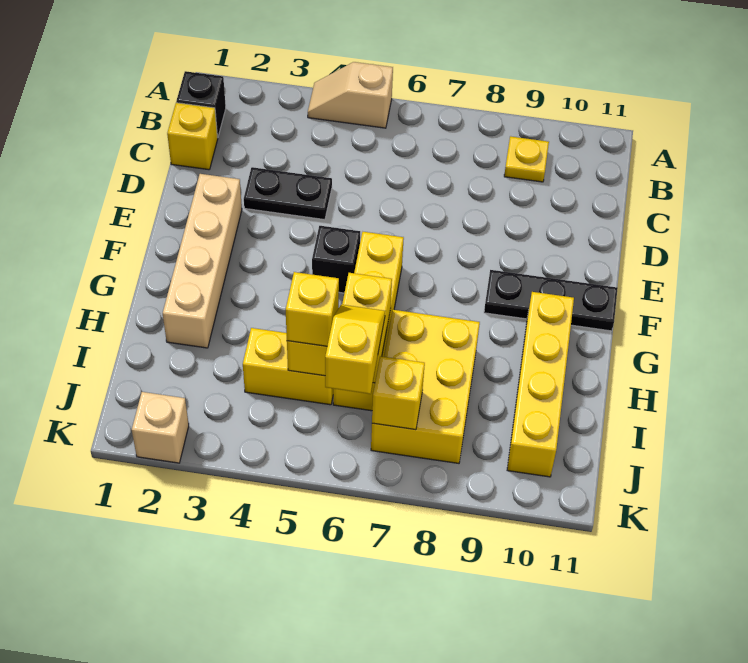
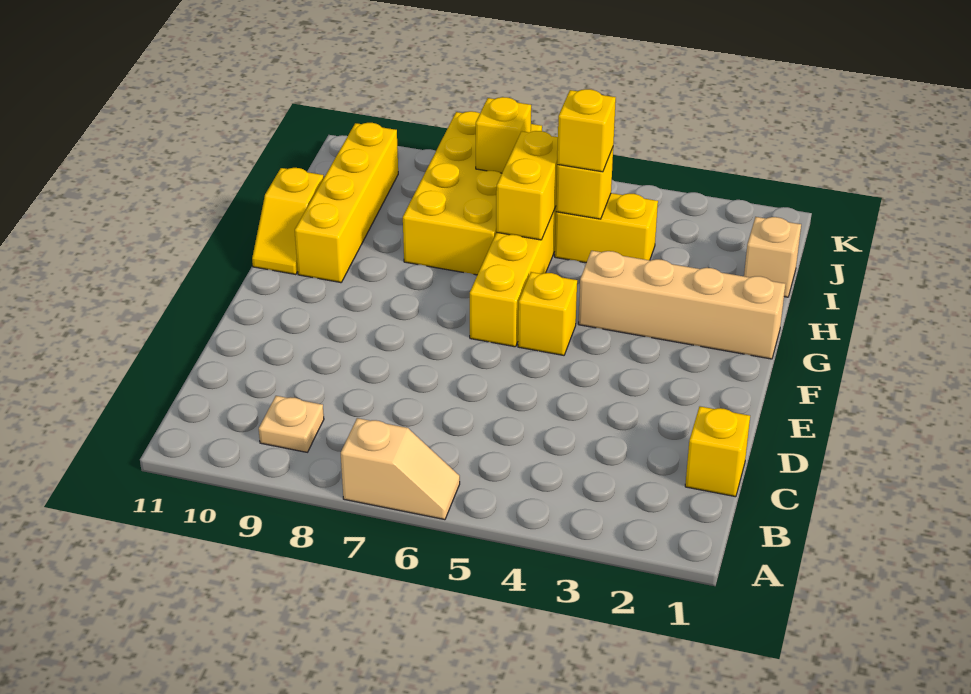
tan 1x2 slope [308,62,393,128] -> tan 1x2 slope moved to [341,418,460,520]
black 1x1 brick [176,71,226,138] -> none
yellow 1x1 plate [504,136,549,182] -> tan 1x1 plate [259,396,324,452]
black 1x2 plate [244,167,332,220] -> none
tan 1x4 brick [163,174,242,348] -> tan 1x4 brick turned to [579,251,785,359]
black 1x1 brick [312,226,360,293] -> yellow 1x1 brick [518,272,577,355]
black 1x3 plate [484,270,618,331] -> none
yellow 2x3 brick [371,310,480,463] -> yellow 2x4 brick [403,111,542,275]
yellow 1x2 slope [325,304,385,394] -> yellow 1x2 slope moved to [252,168,324,275]
tan 1x1 brick [132,392,189,463] -> tan 1x1 brick moved to [744,217,801,297]

